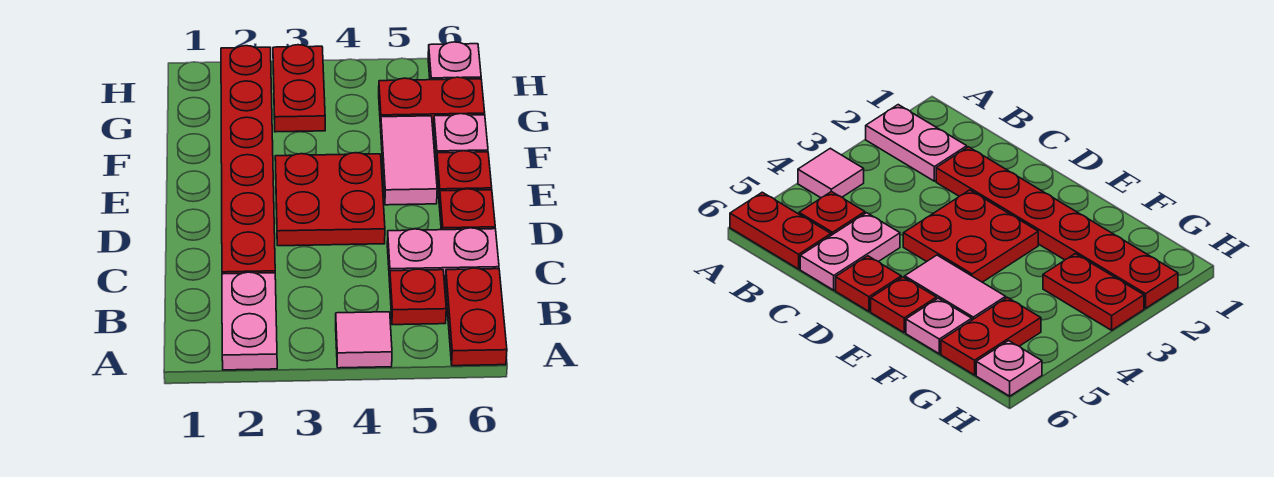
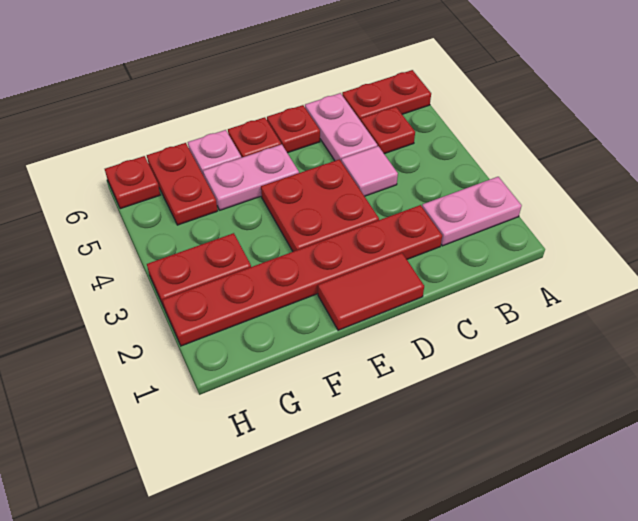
pink 1x1 tile [336,312,392,368] -> pink 1x1 tile moved to [341,146,398,196]
none -> red 1x2 tile [318,253,424,330]
pink 1x2 tile [381,116,437,205] -> pink 1x2 plate [203,144,299,210]
pink 1x1 plate [428,42,481,80] -> red 1x1 plate [105,156,160,209]

